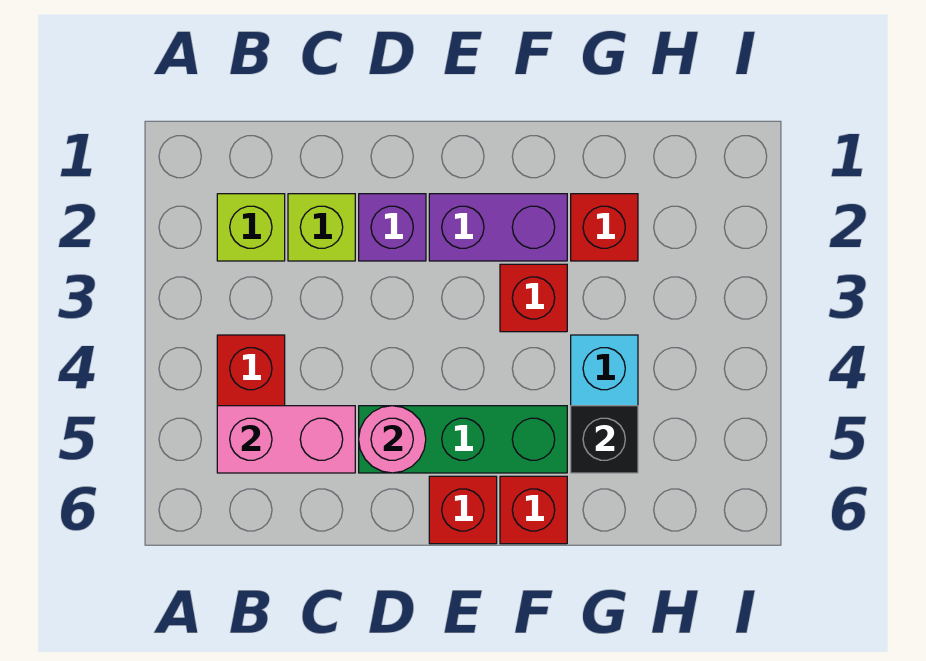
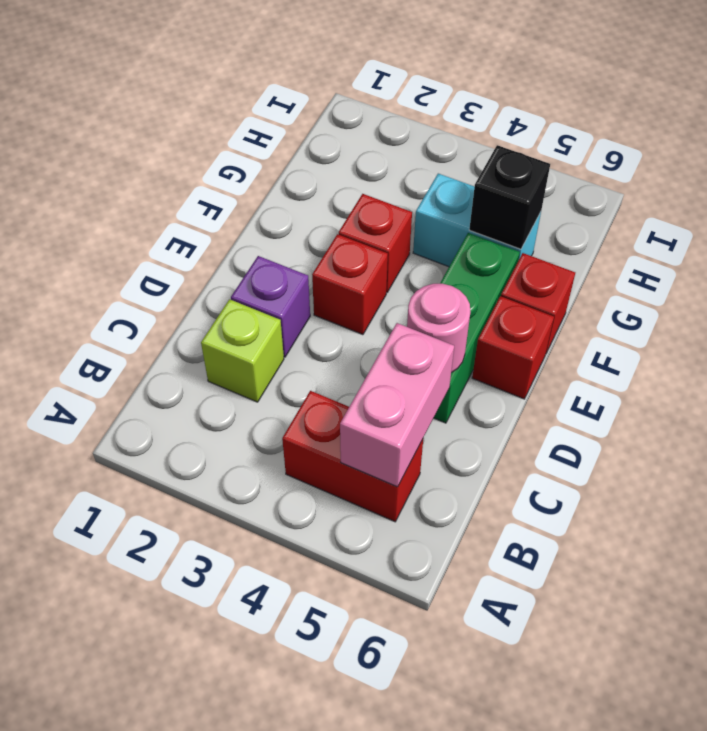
lime 1x1 brick [217,194,285,261] -> none
purple 1x2 brick [429,194,567,261] -> none
red 1x1 brick [571,194,638,261] -> red 1x1 brick moved to [312,234,388,335]

